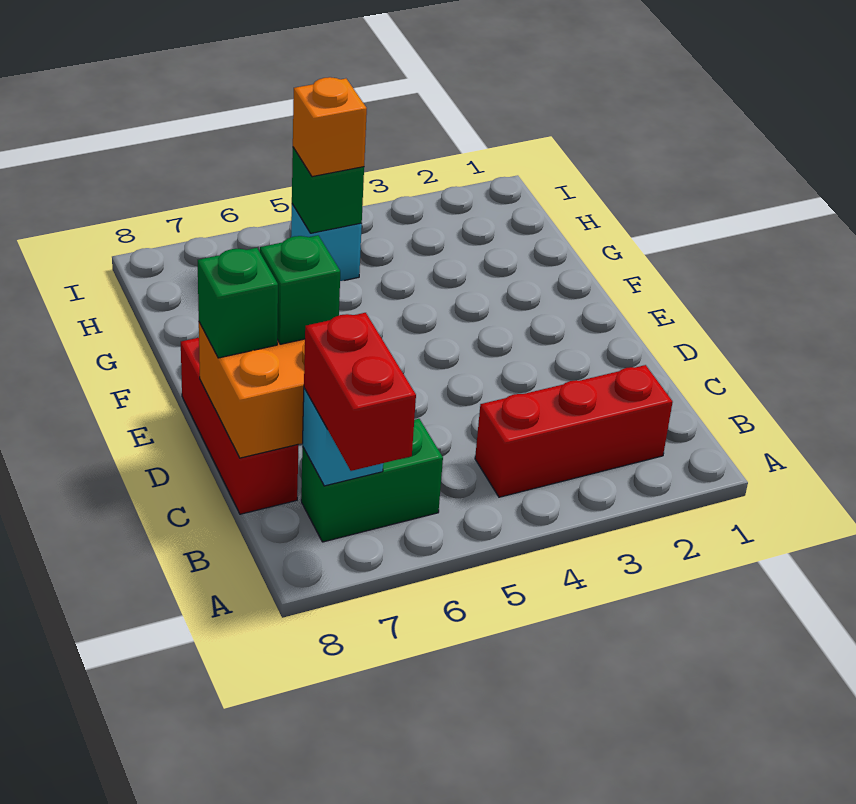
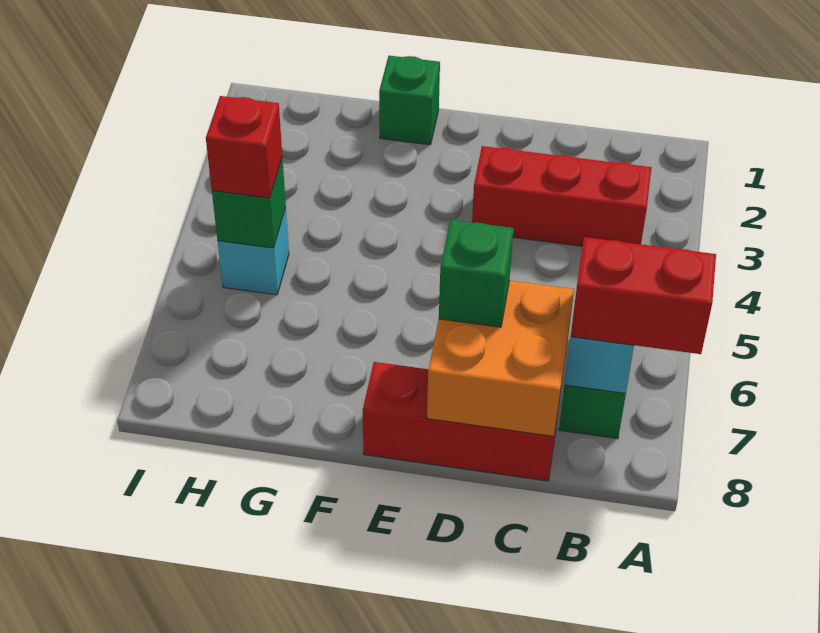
red 1x3 brick [475,365,673,497] -> red 1x3 brick turned to [472,146,652,246]
green 1x1 brick [198,248,278,358] -> green 1x1 brick moved to [379,56,440,145]
orange 1x1 brick [293,77,367,177] -> red 1x1 brick [206,96,282,198]

